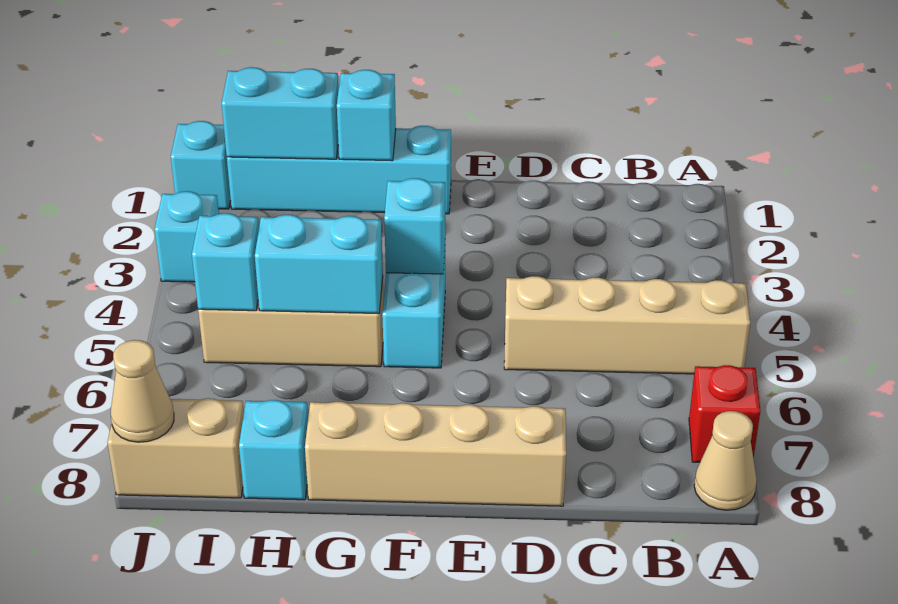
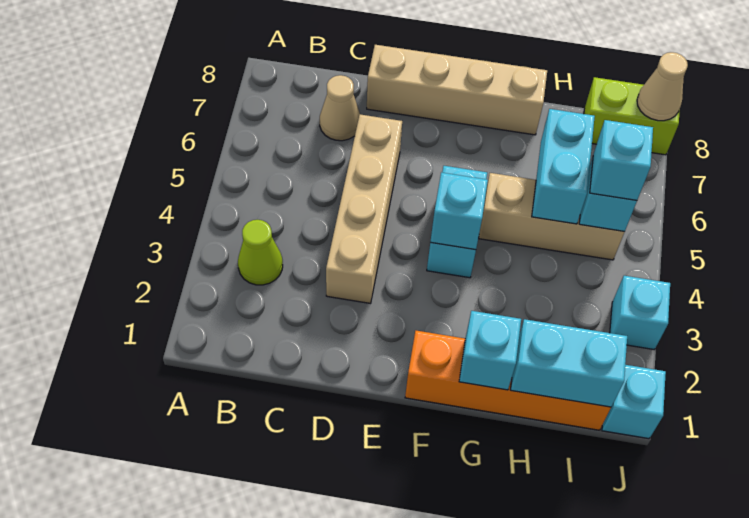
tan 1x4 brick [504,276,750,374] -> tan 1x4 brick turned to [326,114,402,303]
red 1x1 brick [689,365,761,462] -> none
tan 1x1 cone [694,411,757,510] -> tan 1x1 cone moved to [320,75,360,141]
none -> lime 1x1 cone [238,220,283,285]
cyan 1x4 brick [227,126,451,214] -> orange 1x4 brick [405,331,611,430]
cyan 1x2 brick [255,215,383,314] -> cyan 1x2 brick turned to [532,109,595,224]
cyan 1x1 brick [239,400,308,500] -> cyan 1x1 brick moved to [590,120,653,200]
tan 1x2 brick [107,398,244,498] -> lime 1x2 brick [584,77,680,155]

